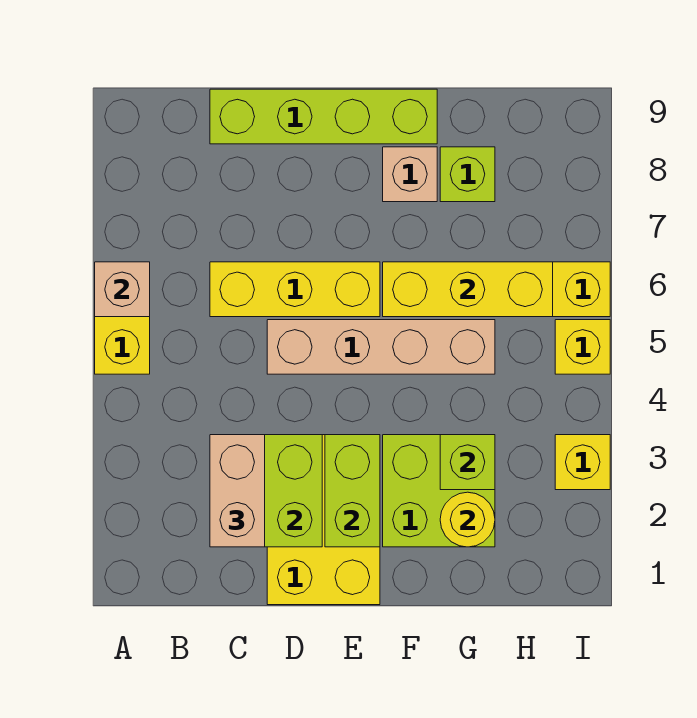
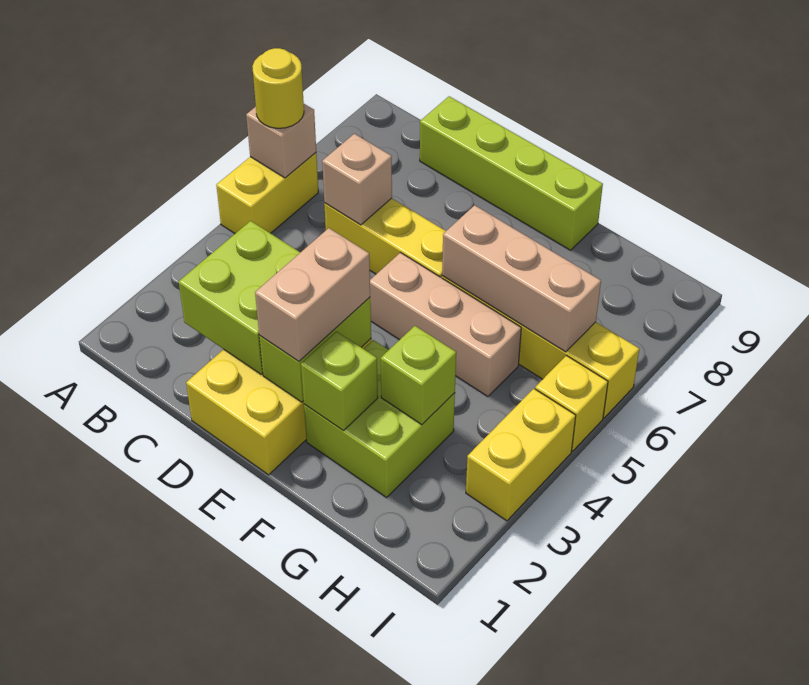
tan 1x2 brick [210,435,265,547] -> tan 1x2 brick moved to [255,228,370,361]
tan 1x4 brick [267,320,495,374] -> tan 1x3 brick [370,253,521,397]
yellow 1x3 brick [383,262,553,317] -> tan 1x3 brick [442,205,601,352]
tan 1x1 brick [383,147,437,202] -> tan 1x1 brick moved to [322,134,392,225]
yellow 1x1 round brick [440,492,495,547] -> yellow 1x1 round brick moved to [252,48,304,128]
lime 1x1 brick [440,147,495,202] -> lime 1x1 brick moved to [301,331,378,431]
yellow 1x1 brick [555,435,610,490] -> yellow 1x2 brick [466,389,576,521]

